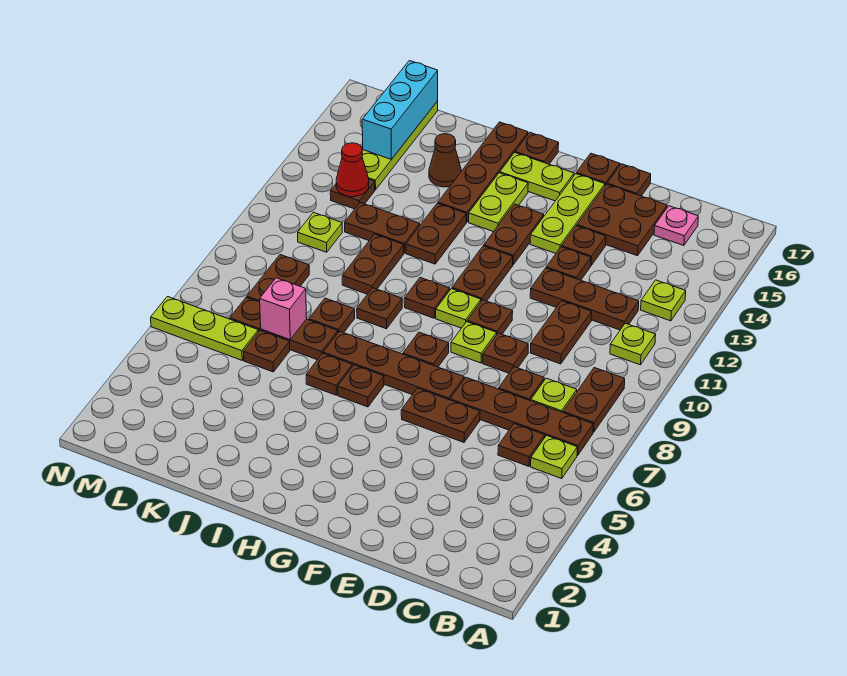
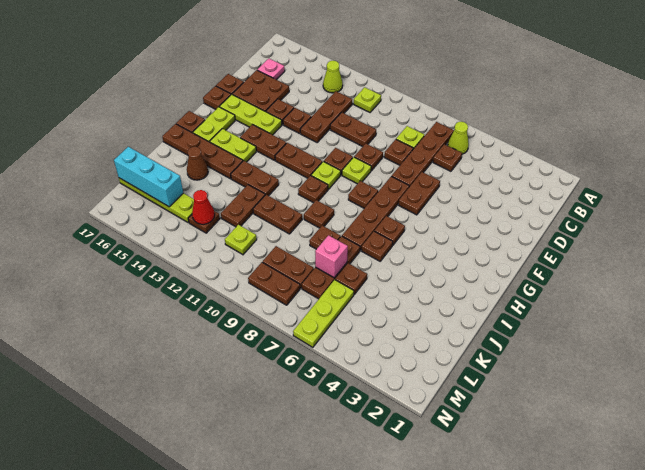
lime 1x1 plate [531,436,577,479] -> lime 1x1 cone [448,122,469,154]
brown 1x2 plate [563,368,625,432] -> brown 1x2 plate moved to [248,262,300,305]
lime 1x1 plate [641,280,686,321] -> lime 1x1 cone [323,61,343,93]

